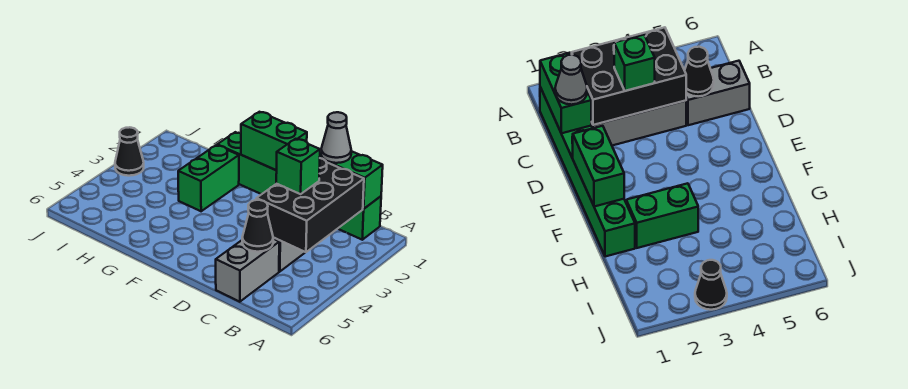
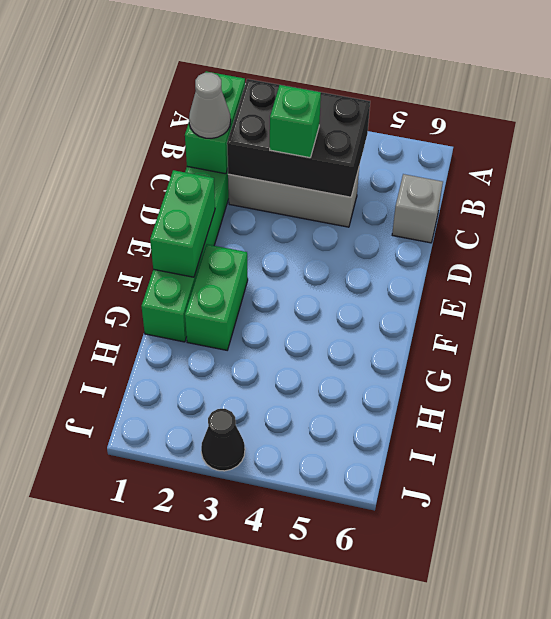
grey 1x2 brick [216,239,279,302] -> grey 1x1 brick [392,174,443,243]
black 1x1 cone [242,200,273,252] -> none
green 1x2 brick [178,145,239,211] -> green 1x2 brick turned to [185,244,248,350]

